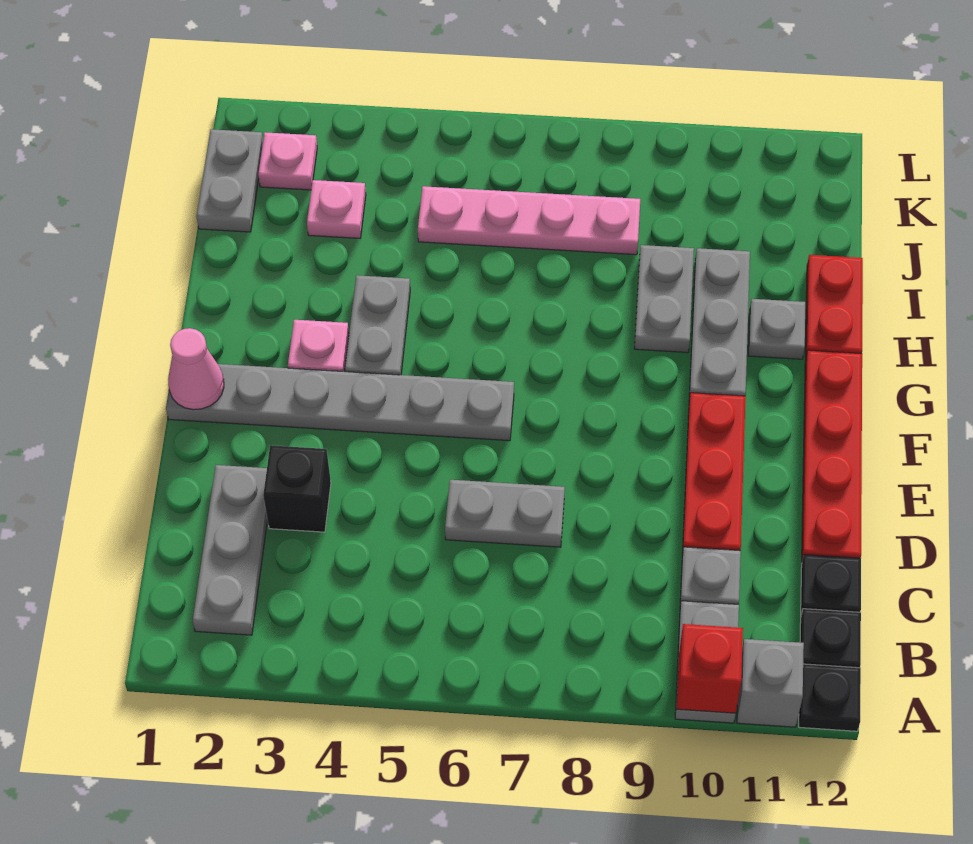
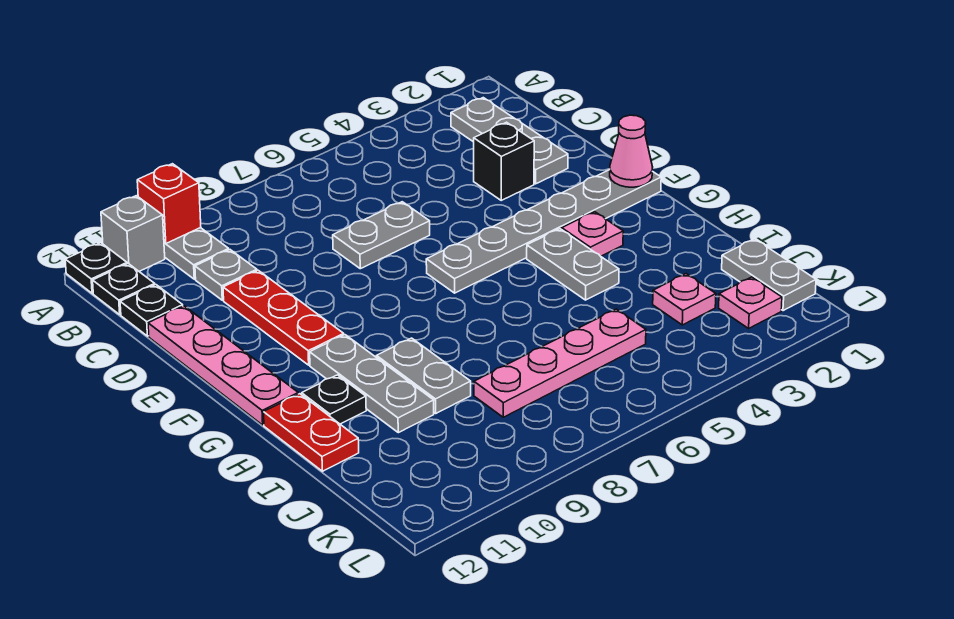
red 1x4 plate [802,350,862,561] -> pink 1x4 plate [148,306,298,425]
grey 1x1 plate [748,299,805,359] -> black 1x1 plate [302,375,366,424]

